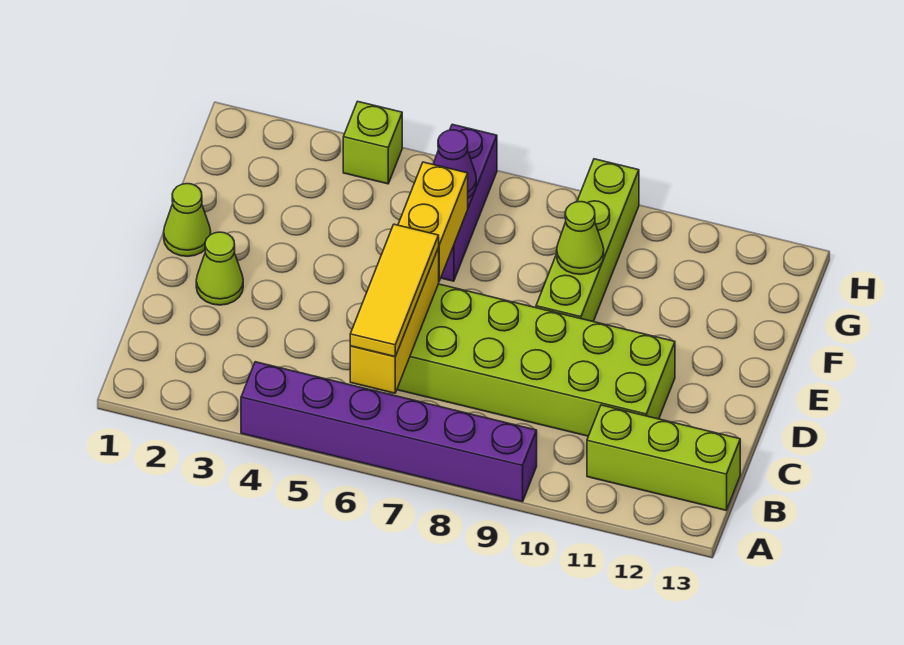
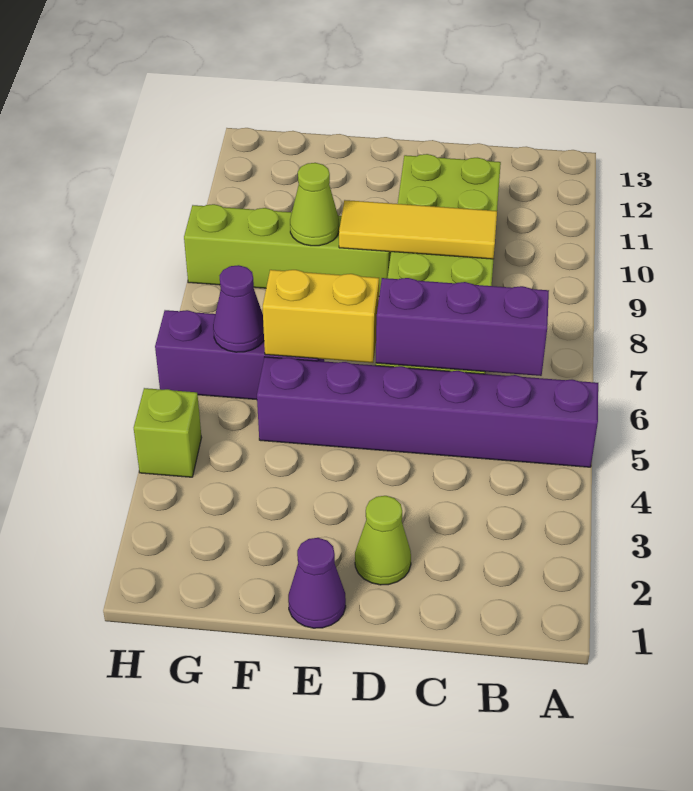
purple 1x6 brick [241,362,537,502] -> purple 1x6 brick turned to [257,357,598,467]
yellow 1x3 brick [350,248,439,393] -> purple 1x3 brick [376,278,549,376]
yellow 1x3 tile [350,224,439,357] -> yellow 1x3 tile moved to [339,200,497,259]
lime 1x3 brick [587,405,740,510] -> none
lime 1x1 cone [164,184,211,256] -> purple 1x1 cone [288,538,346,628]

